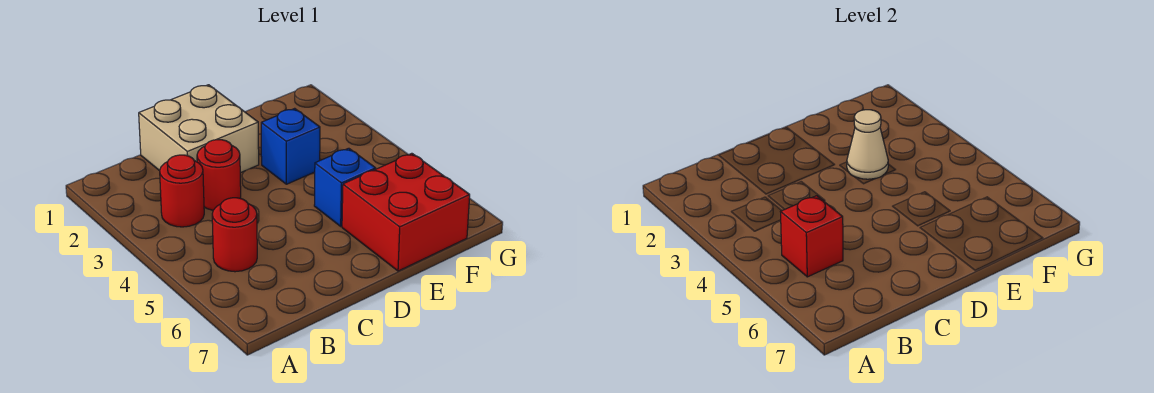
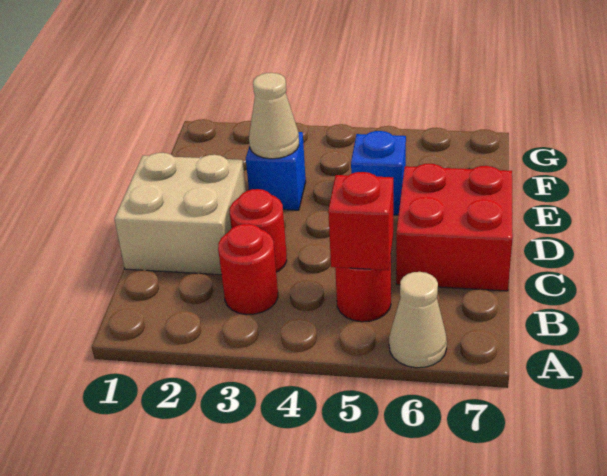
none -> tan 1x1 cone [389,272,447,368]
red 2x2 brick [342,153,470,271] -> red 2x2 brick moved to [396,164,513,291]

